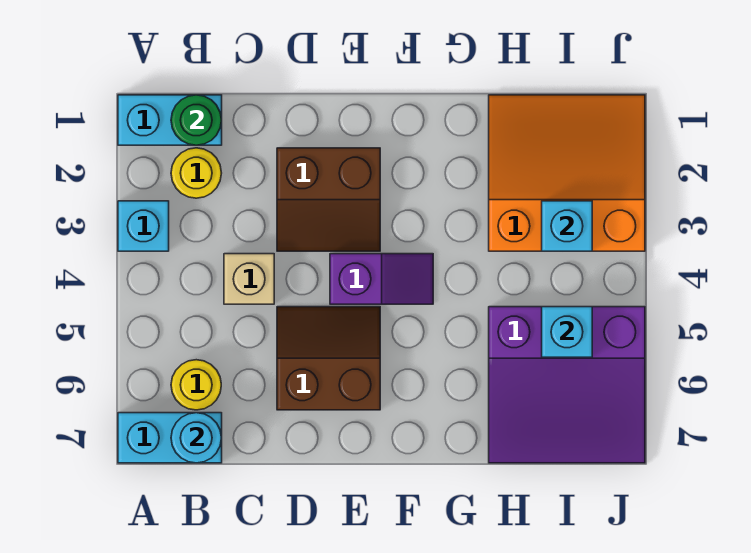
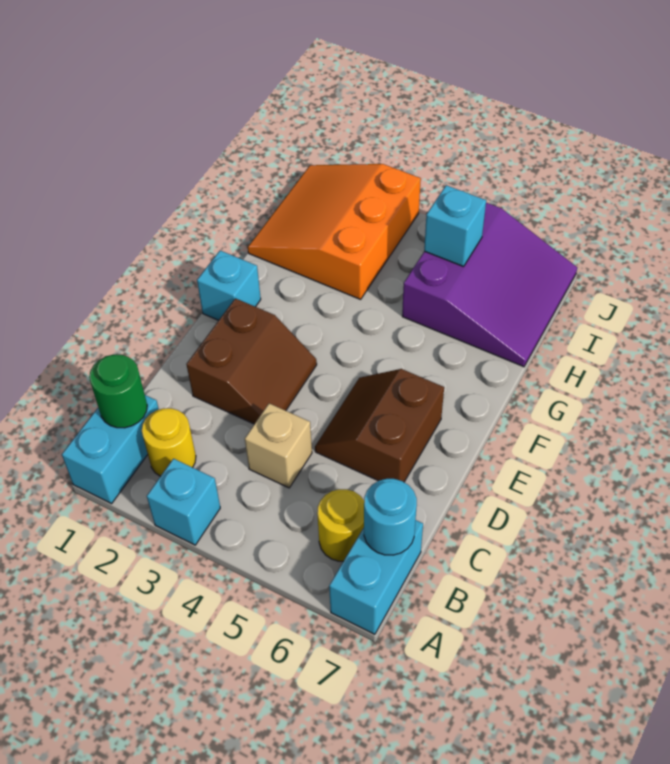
purple 1x2 slope [330,254,433,304] -> none
cyan 1x1 brick [542,201,592,251] -> cyan 1x1 brick moved to [197,250,261,320]

